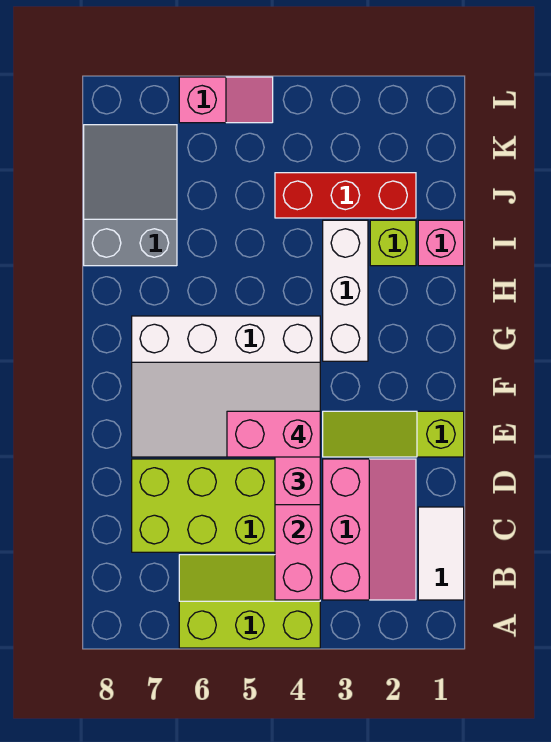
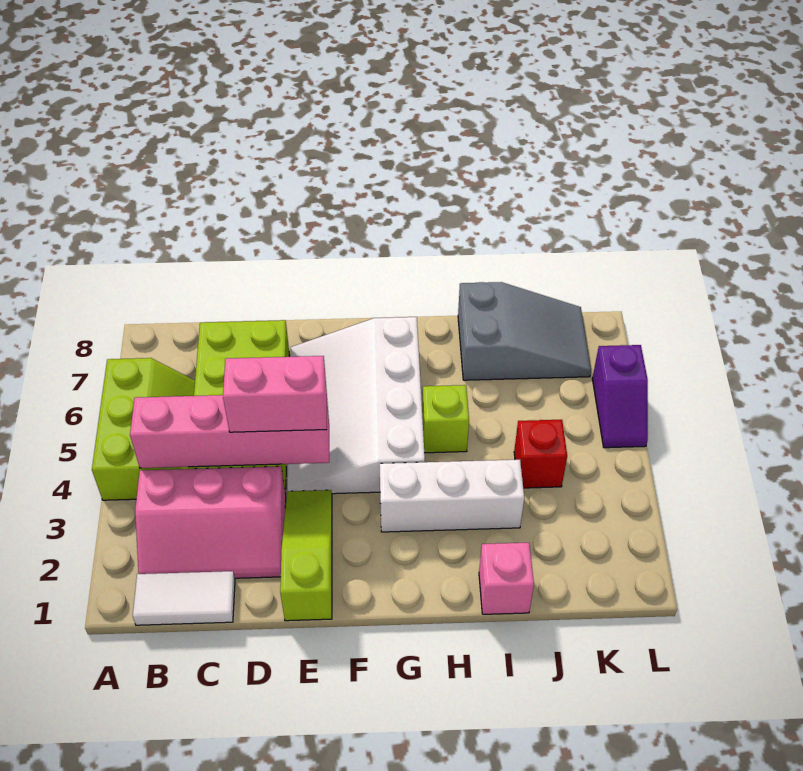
pink 1x2 brick [227,411,320,457] -> none
lime 1x1 brick [370,220,416,266] -> lime 1x1 brick moved to [422,385,469,453]
red 1x3 brick [275,173,416,218] -> red 1x1 brick [514,420,567,488]
pink 1x2 slope [179,77,273,123] -> purple 1x2 slope [592,345,648,448]

